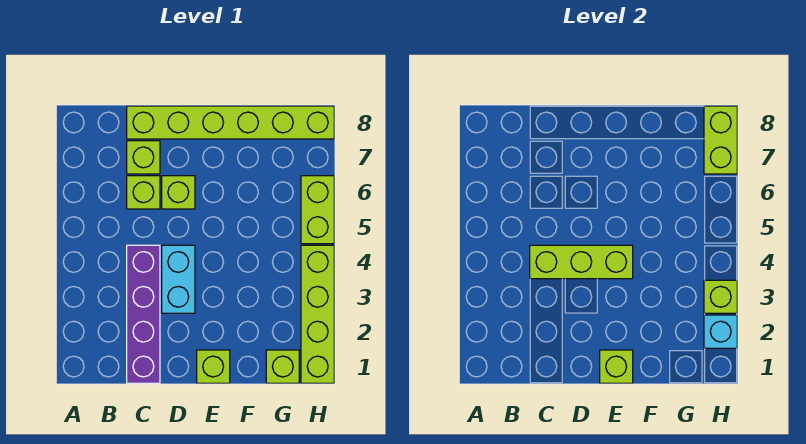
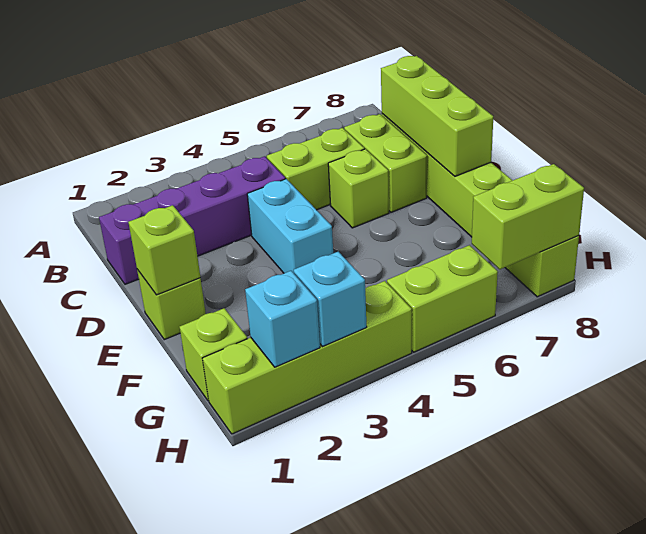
lime 1x3 brick [530,245,633,279] -> lime 1x3 brick moved to [381,56,493,176]
lime 1x1 brick [127,176,160,209] -> lime 1x2 brick [267,128,364,210]
lime 1x1 brick [127,141,160,174] -> lime 1x2 brick [344,114,427,212]
cyan 1x2 brick [162,245,195,313] -> cyan 1x2 brick turned to [247,179,333,273]
lime 1x1 brick [704,280,737,313] -> cyan 1x1 brick [294,252,367,347]

